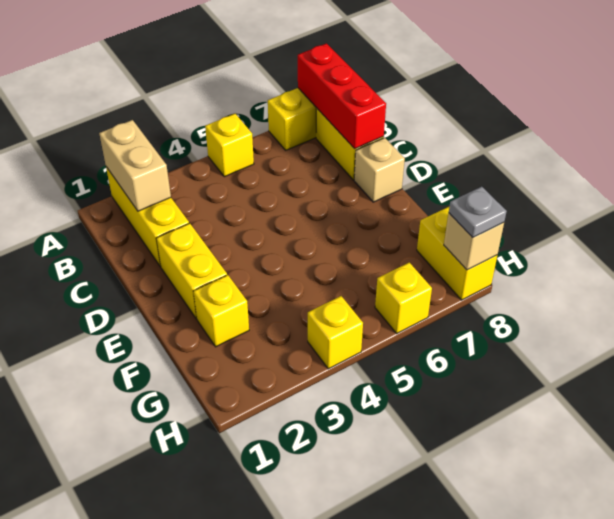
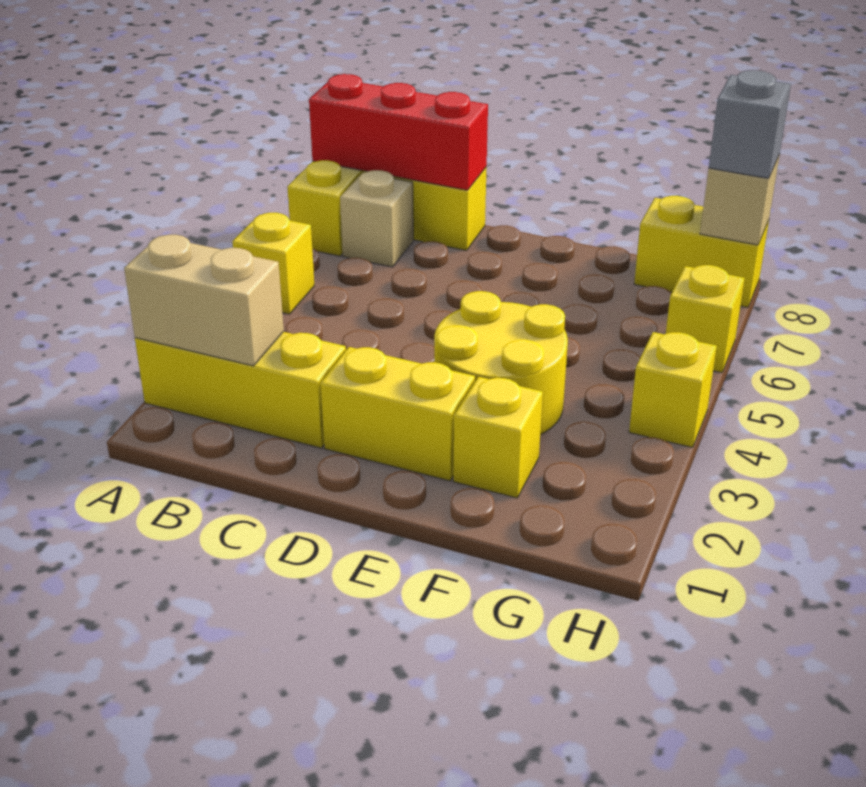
tan 1x1 brick [354,138,405,202] -> tan 1x1 brick moved to [340,170,413,267]
none -> yellow 2x2 round brick [434,291,568,435]
grey 1x1 plate [449,187,507,238] -> grey 1x1 brick [709,70,791,178]

